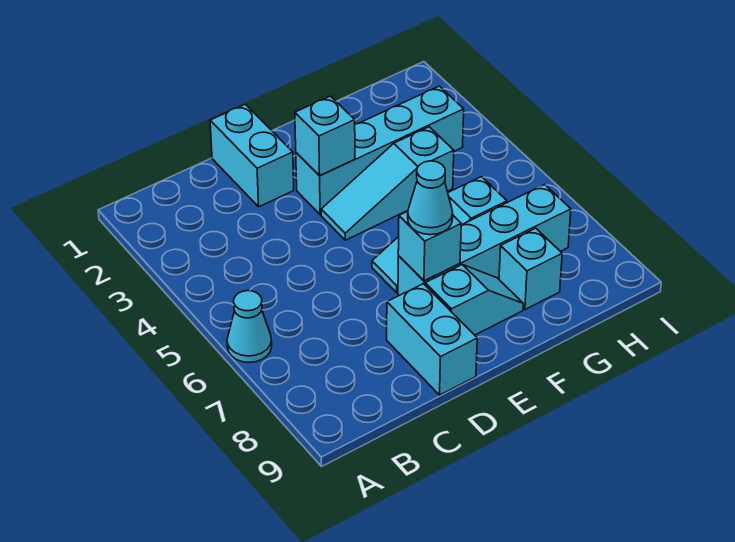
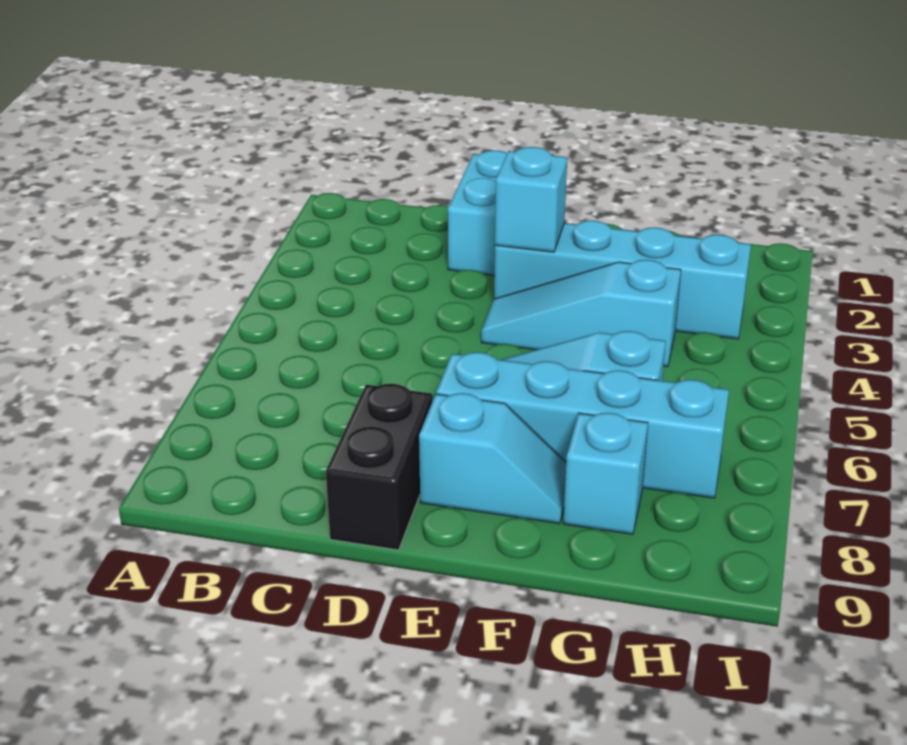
cyan 1x1 cone [227,291,272,362] -> none
cyan 1x2 brick [387,284,477,395] -> black 1x2 brick [326,384,432,550]
cyan 1x1 brick [398,211,461,281] -> none
cyan 1x1 cone [408,161,453,235] -> none

